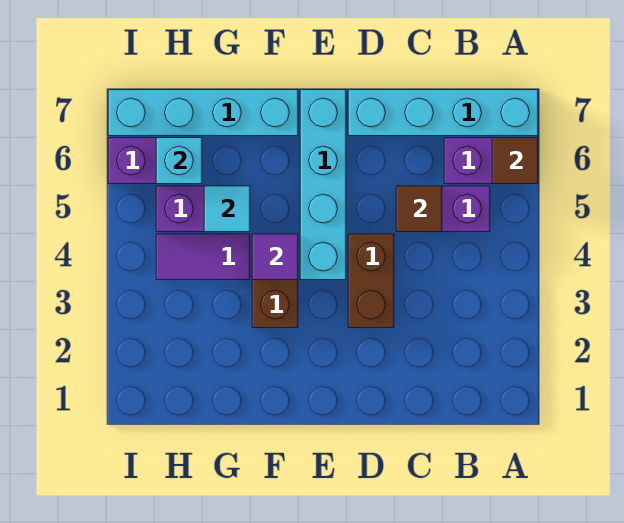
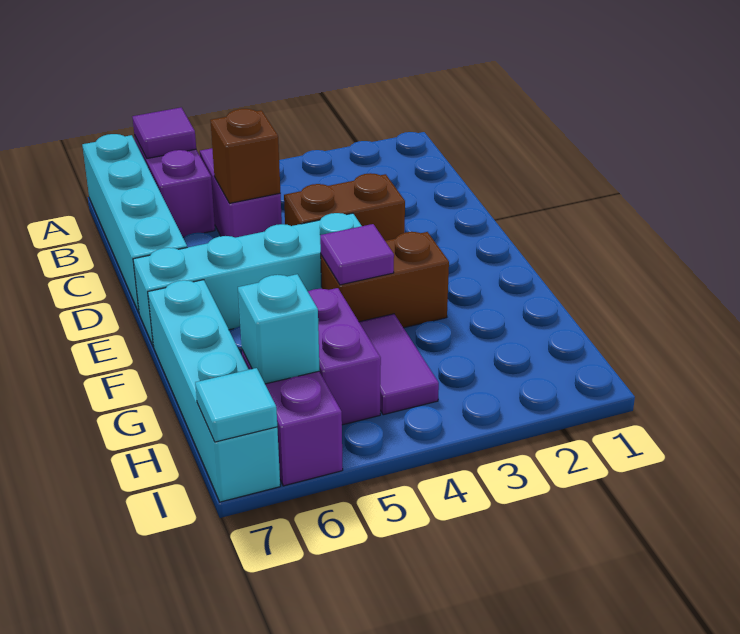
brown 1x1 tile [492,138,538,184] -> purple 1x1 tile [133,108,196,159]
brown 1x1 tile [396,186,442,232] -> brown 1x1 brick [210,109,280,203]
cyan 1x1 tile [204,186,250,232] -> cyan 1x1 tile moved to [195,368,277,442]

